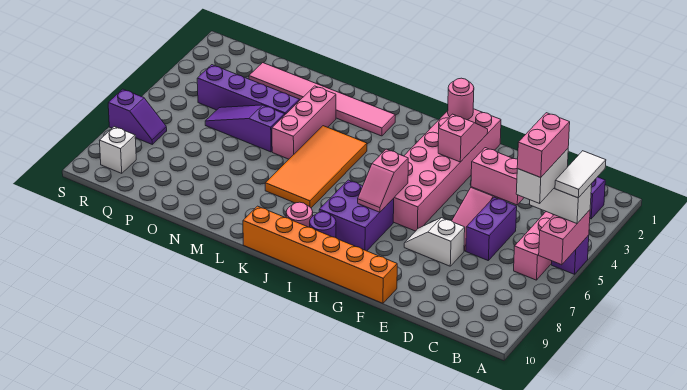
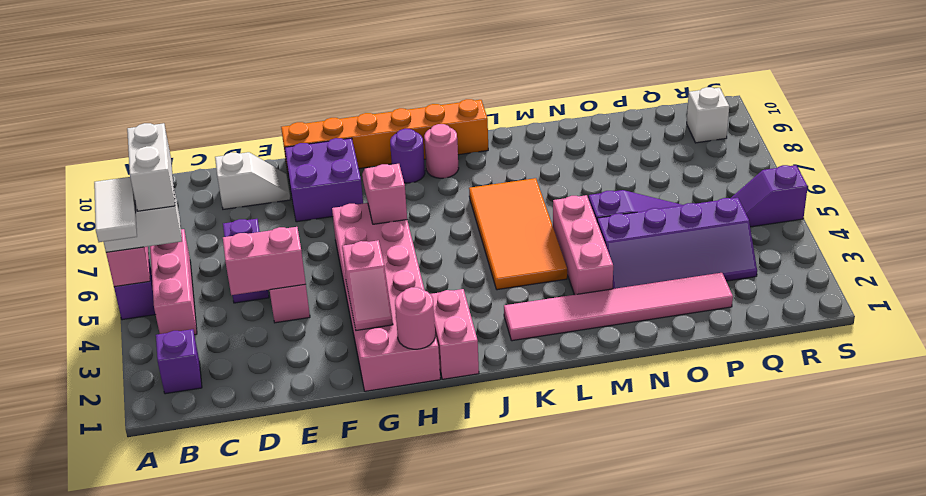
pink 1x2 brick [517,113,570,178] -> pink 1x2 brick moved to [431,289,479,379]
white 1x2 slope [404,218,465,266] -> white 1x2 slope moved to [215,152,291,209]
purple 2x2 brick [319,180,394,251] -> purple 2x2 brick moved to [285,138,363,222]
purple 1x2 slope [108,89,167,144] -> purple 1x2 slope moved to [730,165,808,227]

